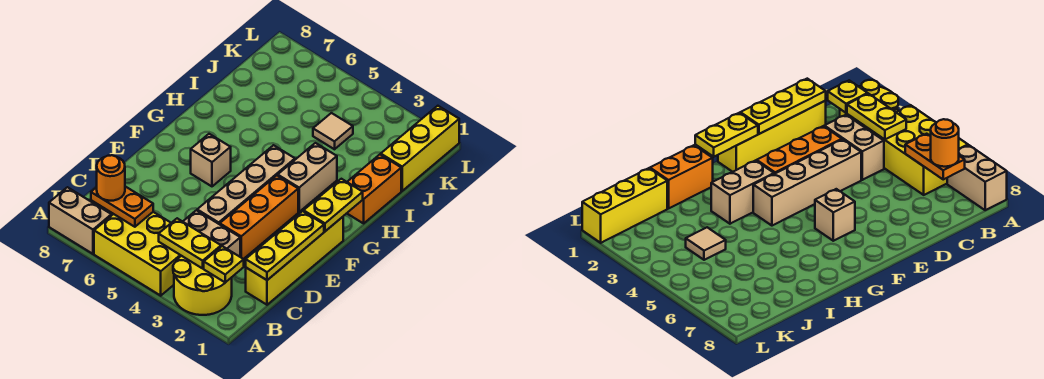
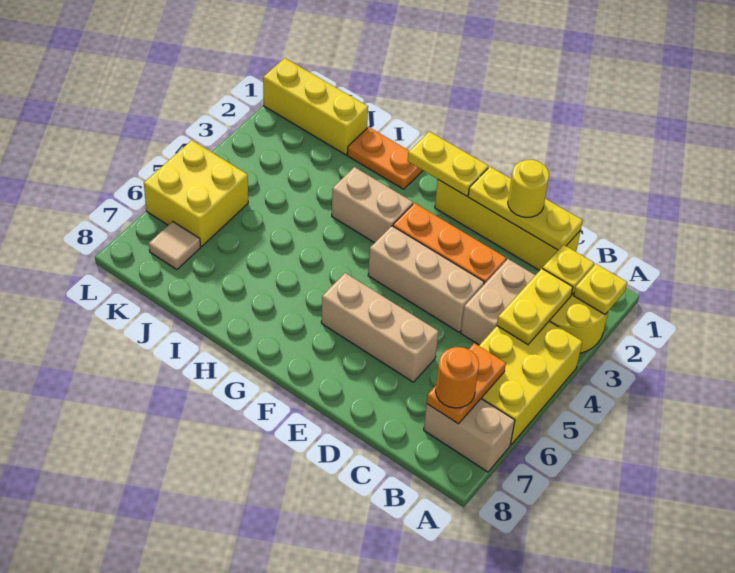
none -> yellow 1x1 plate [574,264,627,314]
tan 1x2 brick [49,187,111,254] -> tan 1x2 brick turned to [424,399,515,472]
none -> yellow 1x1 round brick [508,160,549,218]
tan 1x4 brick [197,145,295,224] -> tan 1x3 brick [368,226,484,332]
tan 1x1 brick [191,134,231,186] -> tan 1x3 brick [321,273,439,382]
orange 1x2 brick [347,155,401,223] -> orange 1x2 plate [347,127,423,189]
tan 1x1 tile [313,113,353,149] -> tan 1x1 tile moved to [149,221,200,270]
none -> yellow 2x2 brick [144,140,248,247]

